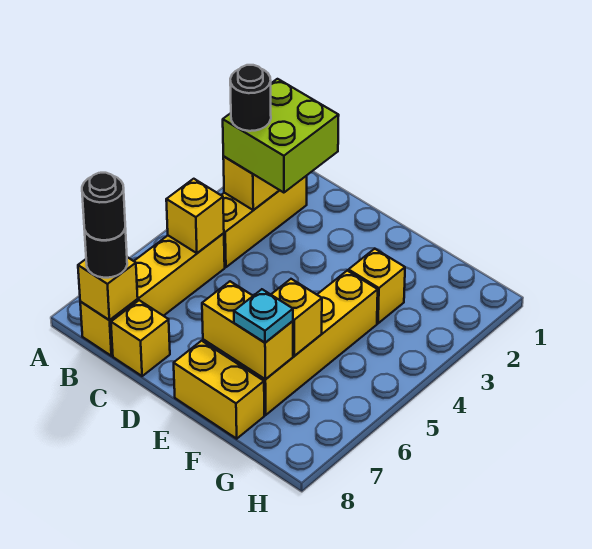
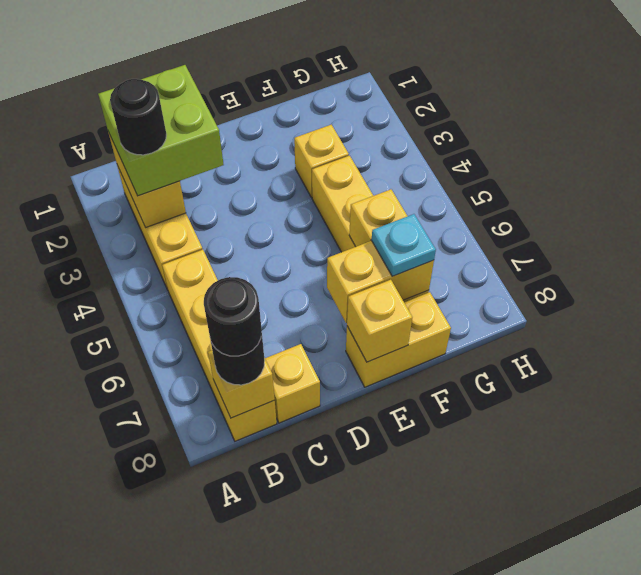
yellow 1x1 brick [166,179,224,253] -> yellow 1x1 brick moved to [347,280,412,362]

